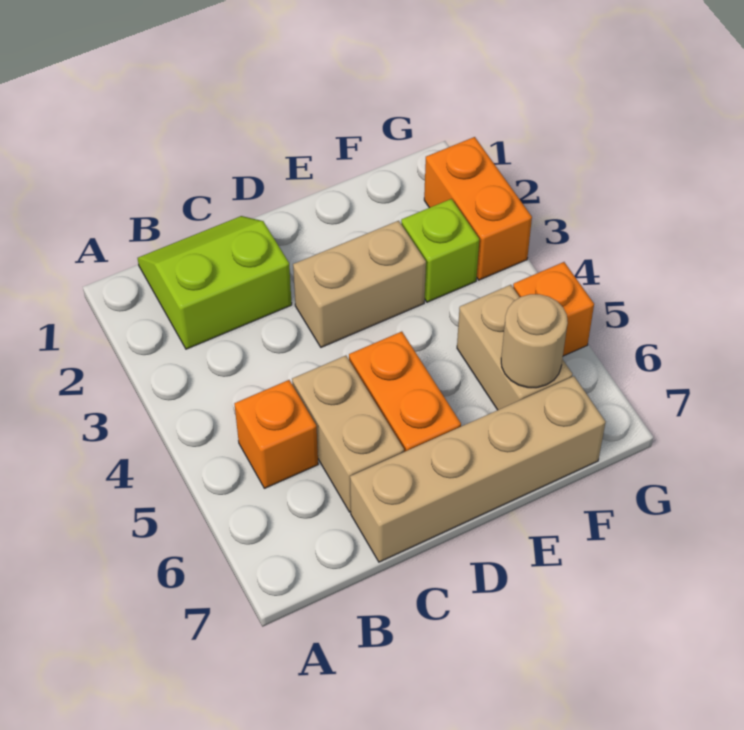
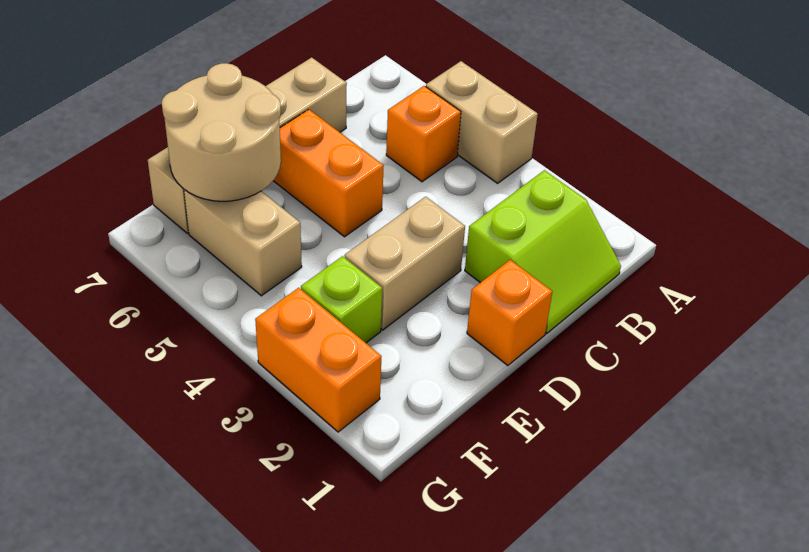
tan 1x2 brick [292,356,404,512] -> tan 1x2 brick moved to [426,61,538,183]
tan 1x1 round brick [501,294,568,388] -> tan 2x2 round brick [162,63,281,201]
orange 1x1 brick [513,262,594,356] -> orange 1x1 brick moved to [467,260,552,366]

